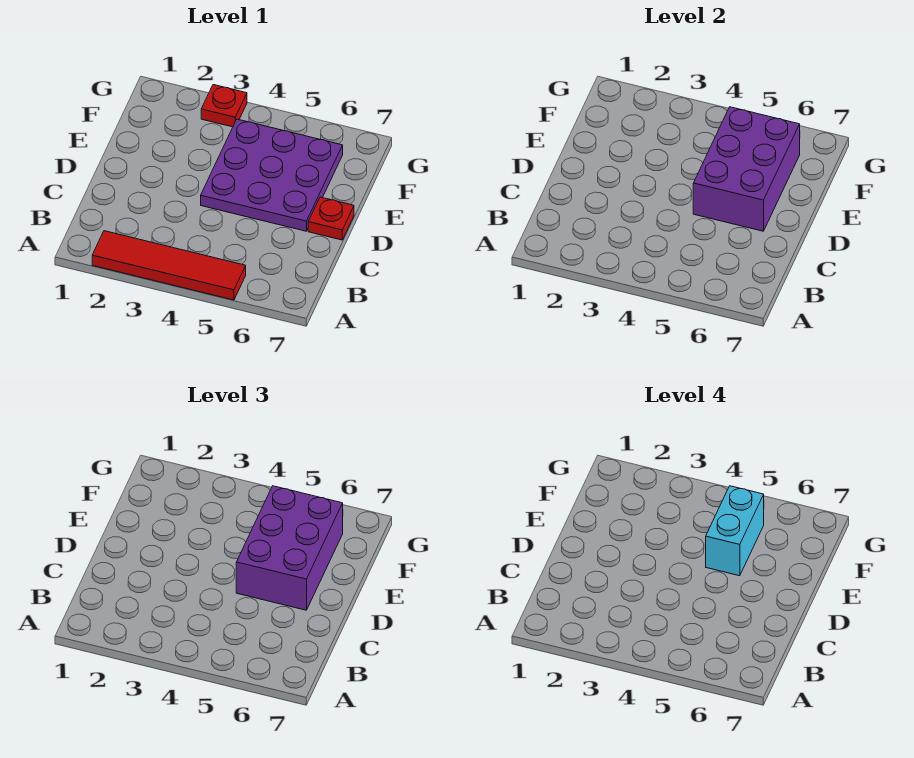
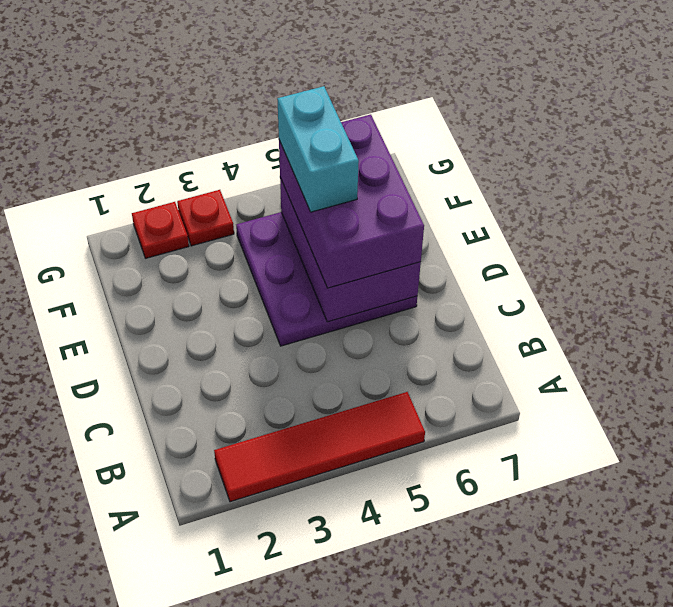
red 1x1 plate [308,197,354,240] -> red 1x1 plate moved to [132,202,189,258]

